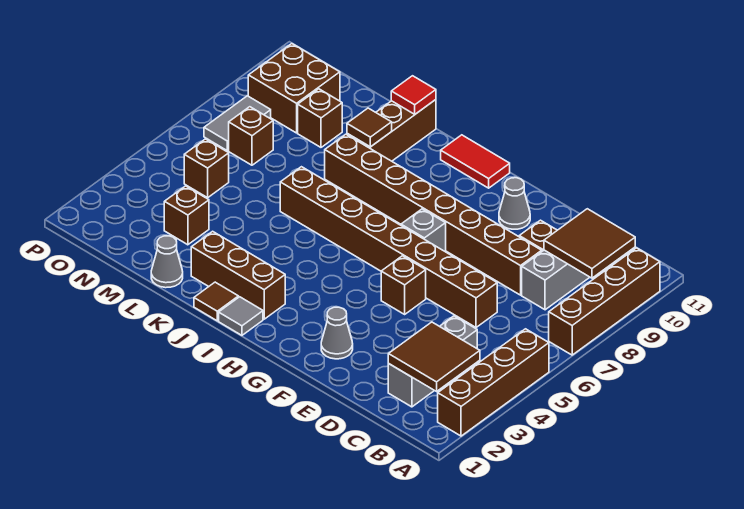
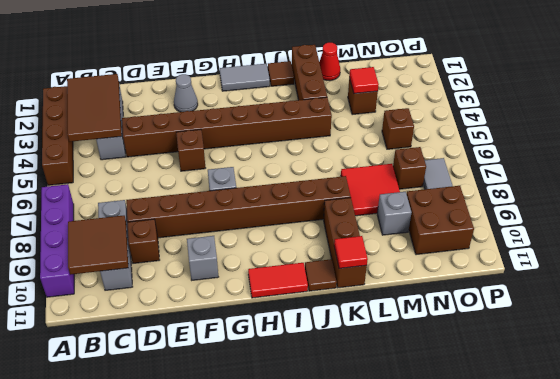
brown 1x4 brick [549,248,660,355] -> purple 1x4 brick [40,184,74,297]
brown 2x2 tile [388,322,480,391] -> brown 2x3 tile [67,74,122,142]
brown 1x8 brick [280,167,497,327] -> brown 1x8 brick moved to [122,97,332,157]
grey 1x1 cone [499,178,530,229] -> grey 1x1 brick [187,236,218,280]
grey 1x1 tile [219,297,263,335] -> grey 1x2 tile [220,64,270,91]
brown 1x3 brick [191,231,285,319] -> brown 1x3 brick turned to [292,45,327,100]
brown 1x1 tile [347,108,392,147] -> brown 1x1 tile moved to [305,259,337,291]
grey 1x1 cone [151,236,183,288] -> red 1x1 cone [319,43,340,81]
none -> red 2x2 tile [341,164,400,216]
none -> red 1x1 tile [349,67,379,94]
brown 1x1 brick [298,89,342,147] -> grey 1x1 brick [377,192,412,235]

